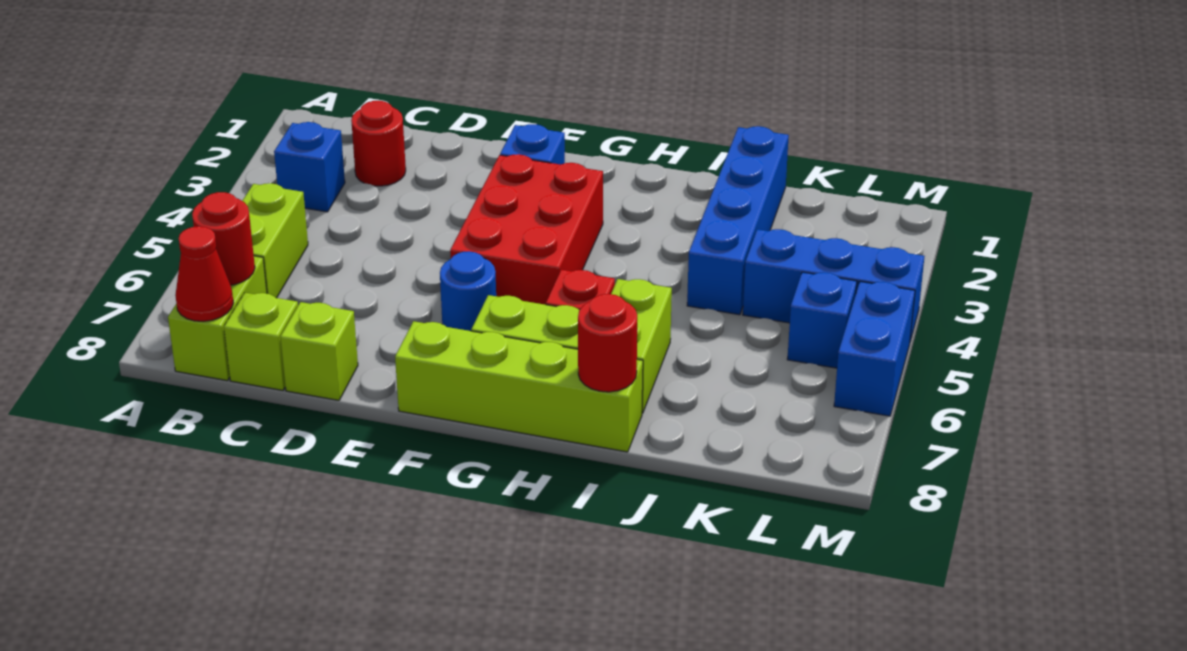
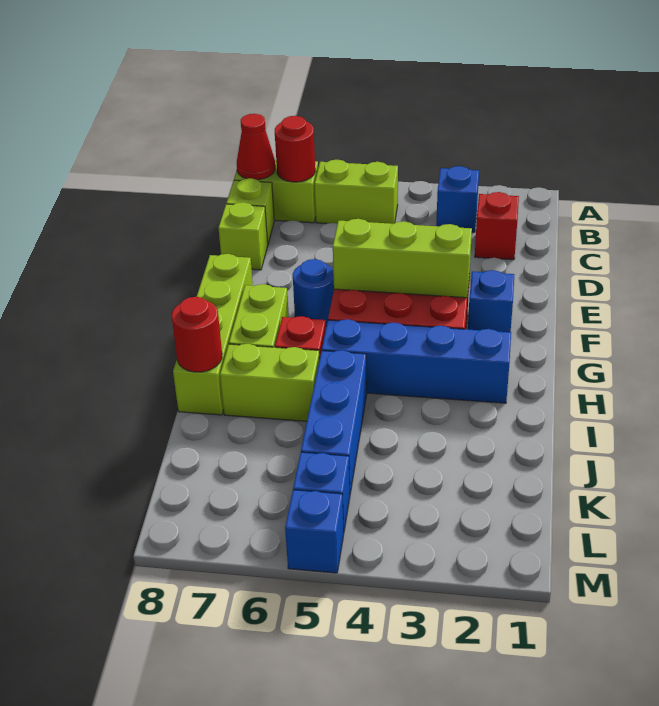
red 1x1 round brick [351,101,406,186] -> red 1x1 brick [475,192,519,260]
none -> lime 1x3 brick [333,219,472,298]
blue 1x4 brick [687,126,789,315] -> blue 1x4 brick moved to [322,319,511,403]
blue 1x3 brick [743,229,924,341] -> blue 1x3 brick moved to [301,350,367,493]
blue 1x2 brick [834,282,915,416] -> blue 1x1 brick [285,490,344,573]

